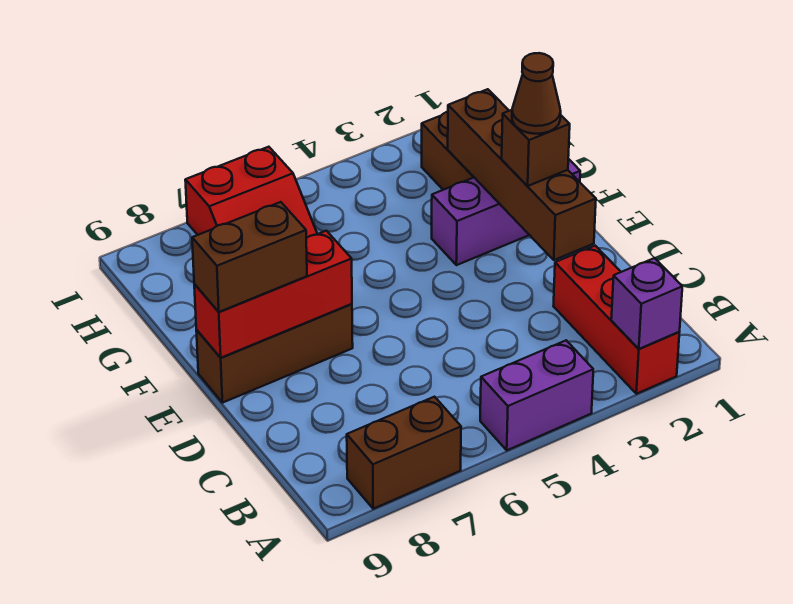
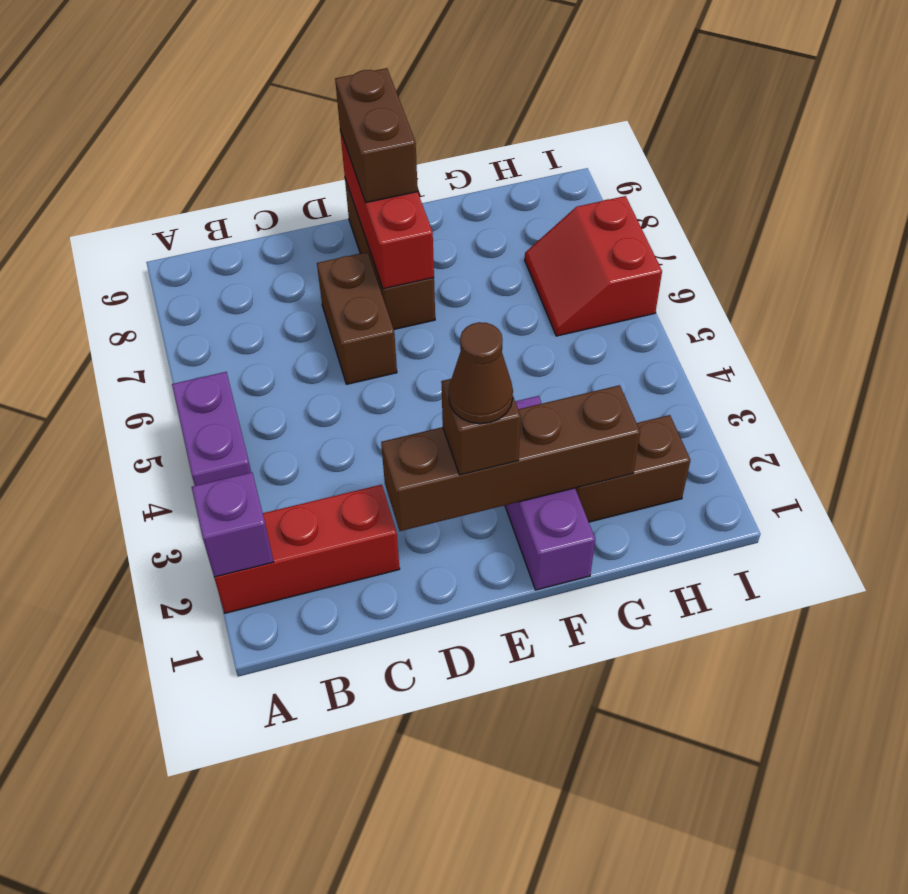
brown 1x2 brick [347,397,461,509] -> brown 1x2 brick moved to [317,252,397,384]

